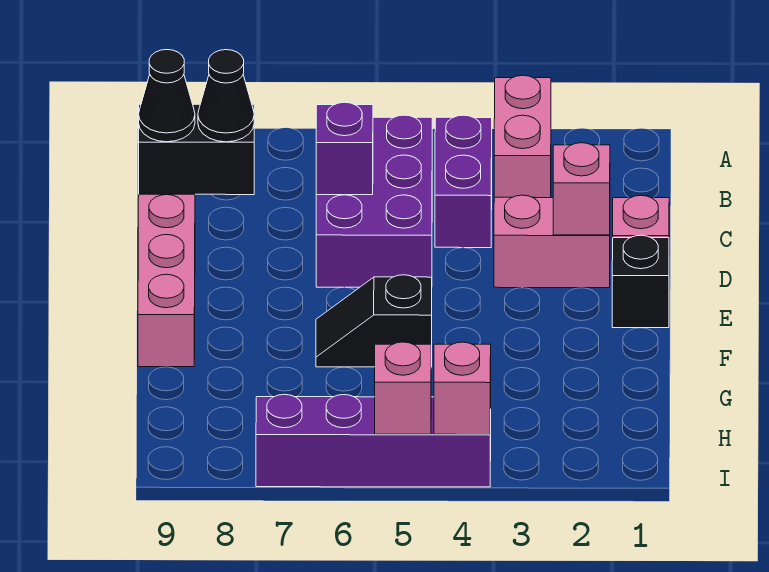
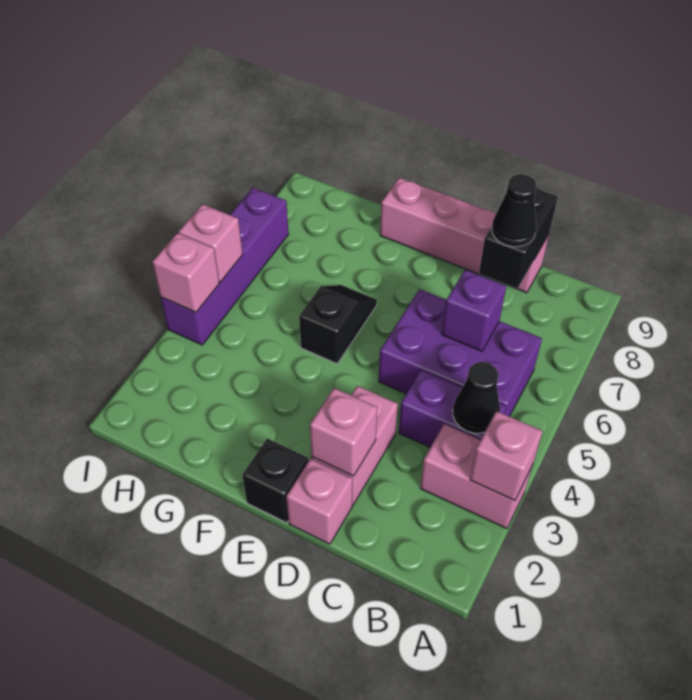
none -> pink 1x1 brick [470,411,543,500]
black 1x1 cone [139,50,195,142] -> black 1x1 cone moved to [453,362,500,433]

